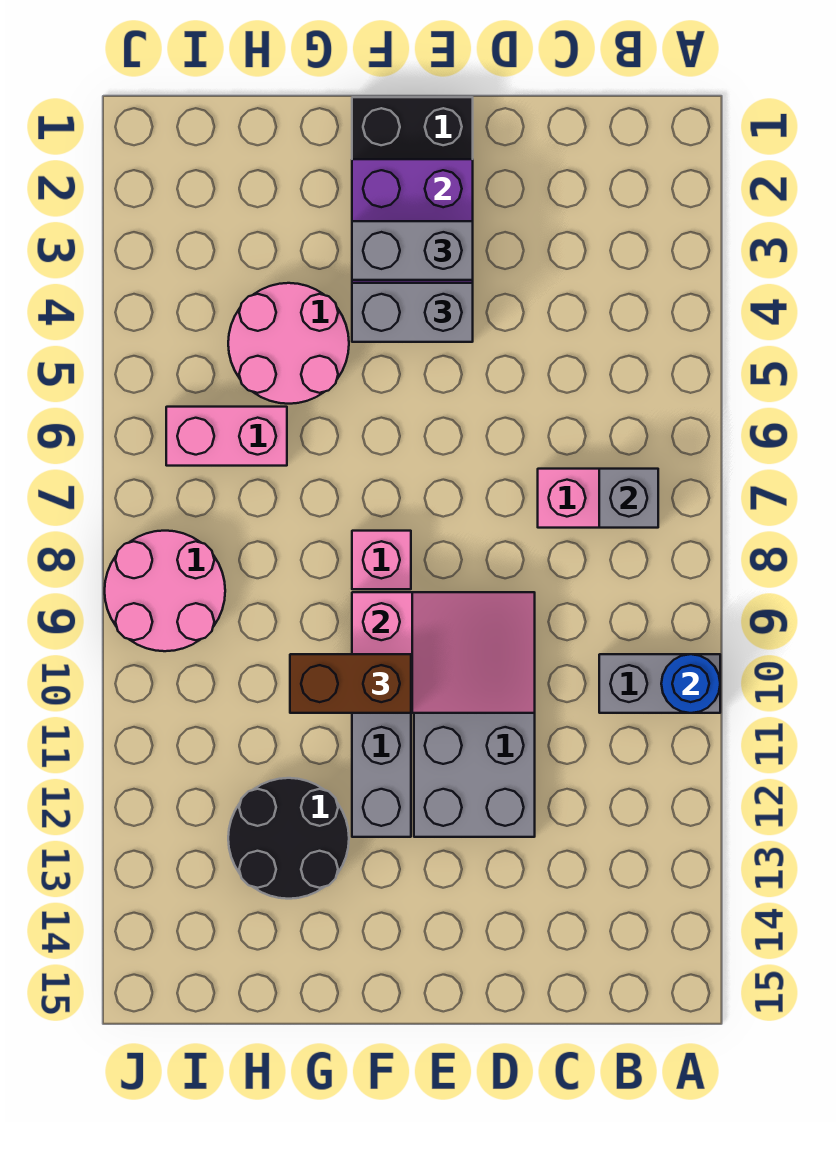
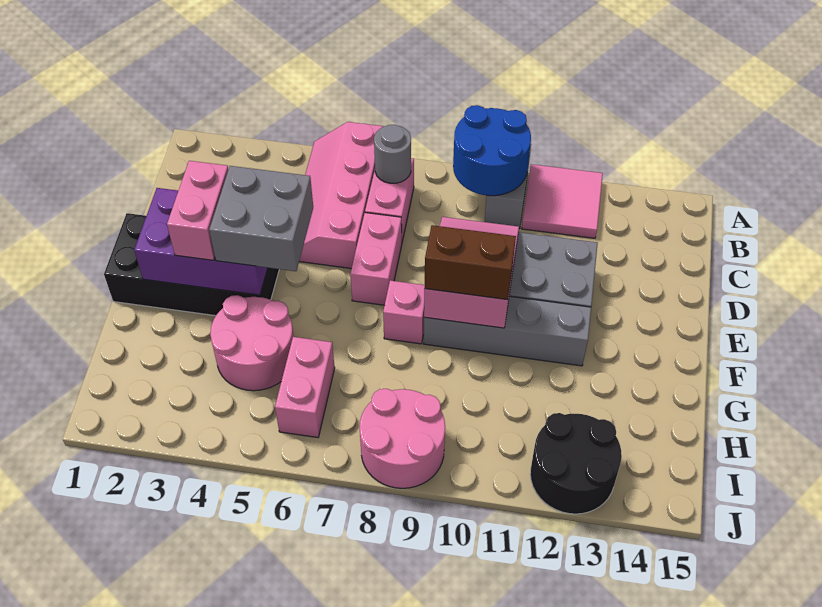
none -> pink 2x4 slope [299,122,383,269]
blue 1x1 round brick [661,654,720,713] -> blue 2x2 round brick [453,105,531,196]
none -> pink 2x2 tile [522,164,603,238]
grey 1x1 brick [599,469,658,528] -> grey 1x1 round brick [374,125,411,183]
none -> pink 1x2 brick [350,213,402,305]
grey 1x2 brick [352,221,473,280] -> pink 1x2 brick [167,161,229,260]
grey 1x2 brick [352,283,473,342] -> grey 2x2 brick [209,166,313,271]
brown 1x2 brick [290,654,411,713] -> brown 1x2 brick turned to [425,225,516,300]
black 2x2 round brick [228,778,349,899] -> black 2x2 round brick moved to [530,413,622,514]

